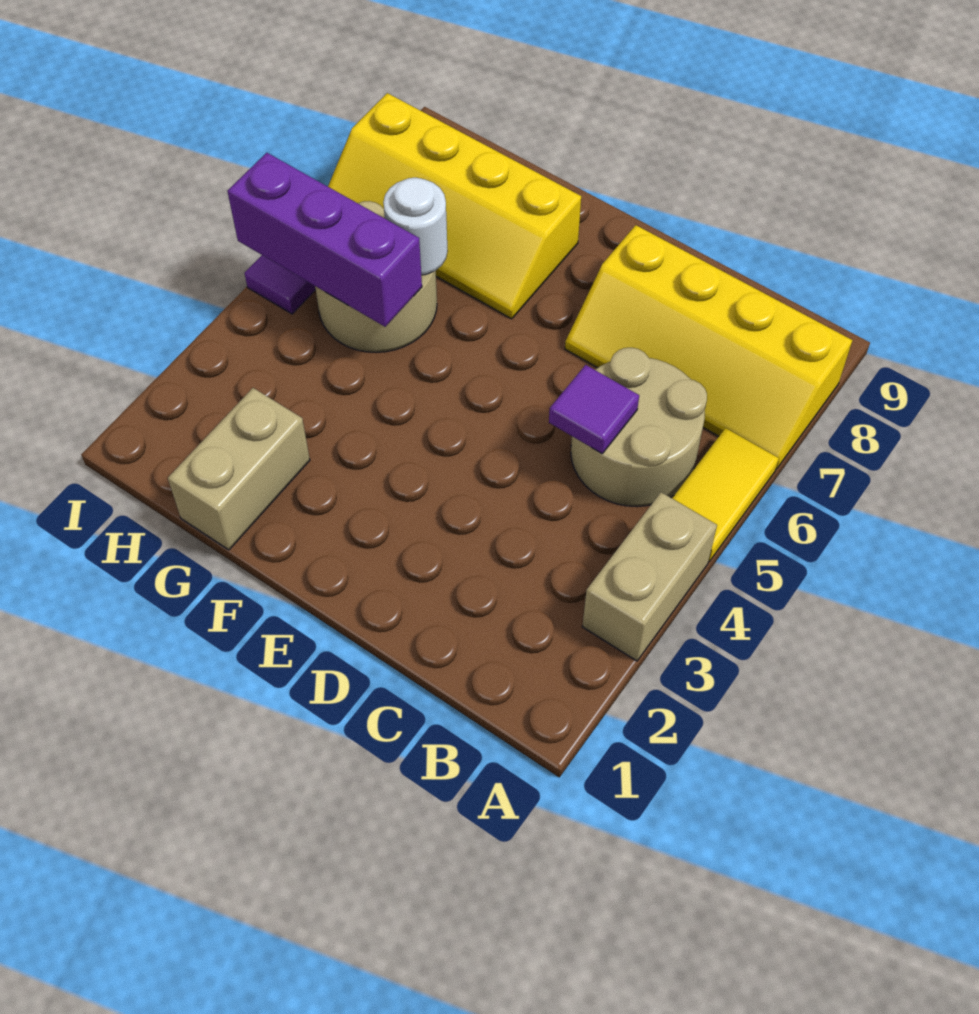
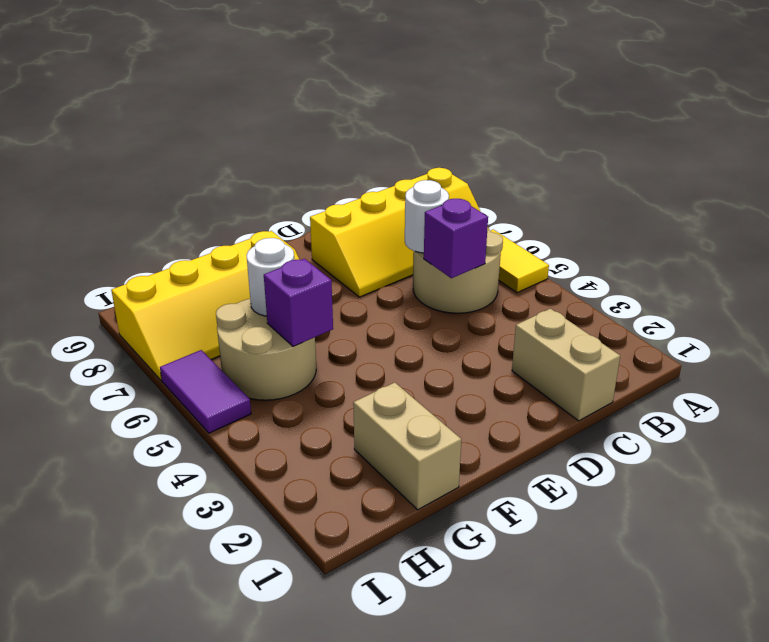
tan 1x2 brick [582,492,717,661] -> tan 1x2 brick moved to [512,309,620,421]
purple 1x1 tile [549,365,639,454] -> purple 1x1 brick [424,199,488,278]
none -> white 1x1 round brick [405,180,449,253]
purple 1x3 brick [227,153,422,327] -> purple 1x1 brick [264,259,333,346]

